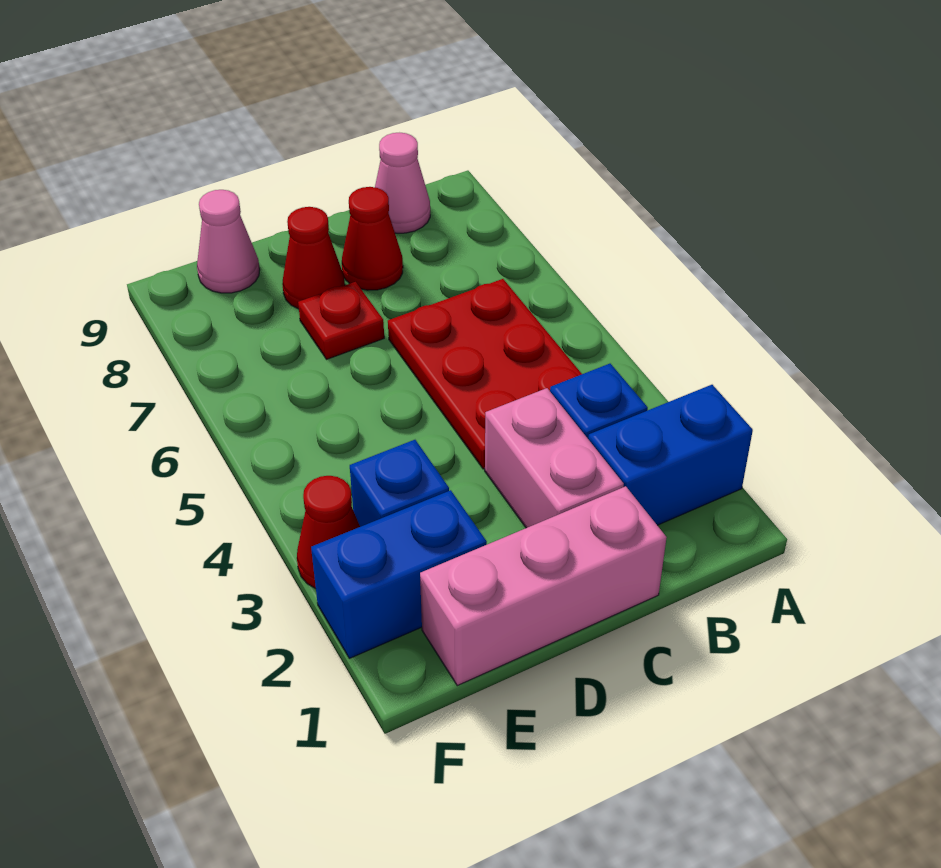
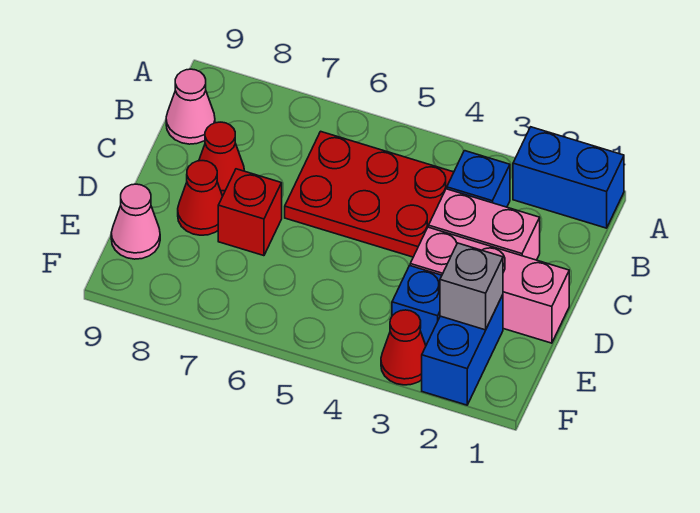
blue 1x2 brick [588,385,753,525] -> blue 1x2 brick turned to [513,127,624,228]
pink 1x3 brick [420,486,667,686] -> pink 1x3 brick turned to [410,227,569,343]
red 1x1 plate [298,282,384,359] -> red 1x1 brick [218,169,282,256]
none -> grey 1x1 brick [440,243,503,330]

